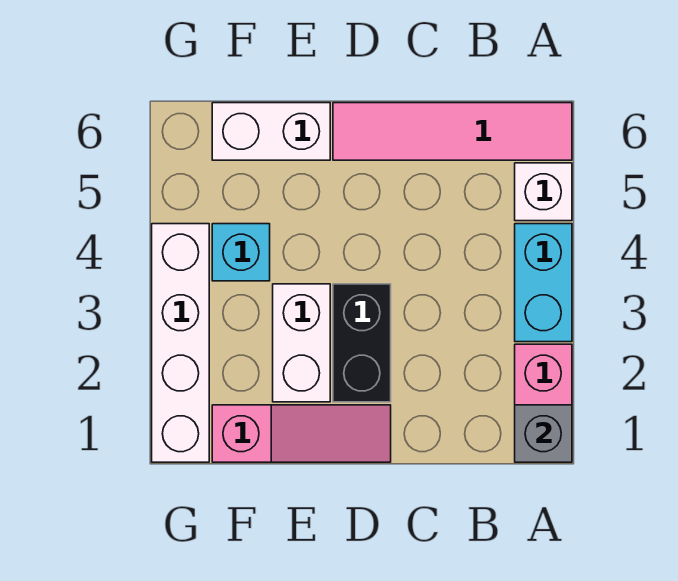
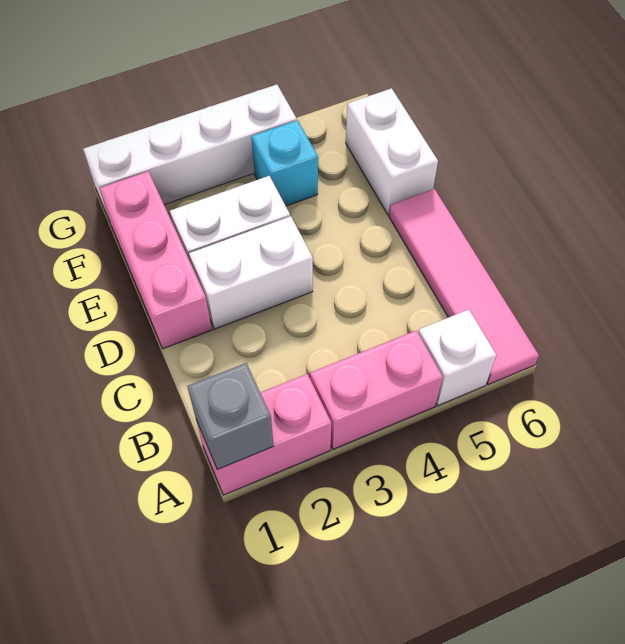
cyan 1x2 brick [515,224,572,342] -> pink 1x2 brick [310,331,443,449]
pink 1x3 slope [212,405,391,462] -> pink 1x3 brick [99,171,212,349]
black 1x2 brick [333,284,391,402] -> white 1x2 brick [189,216,313,329]

